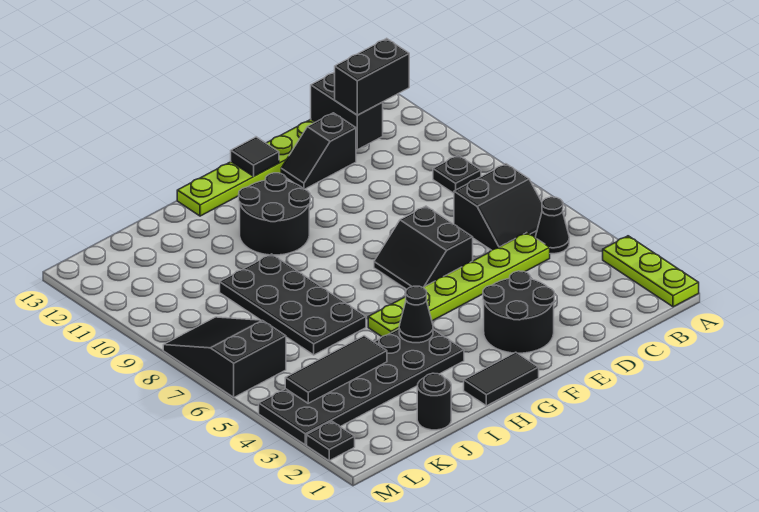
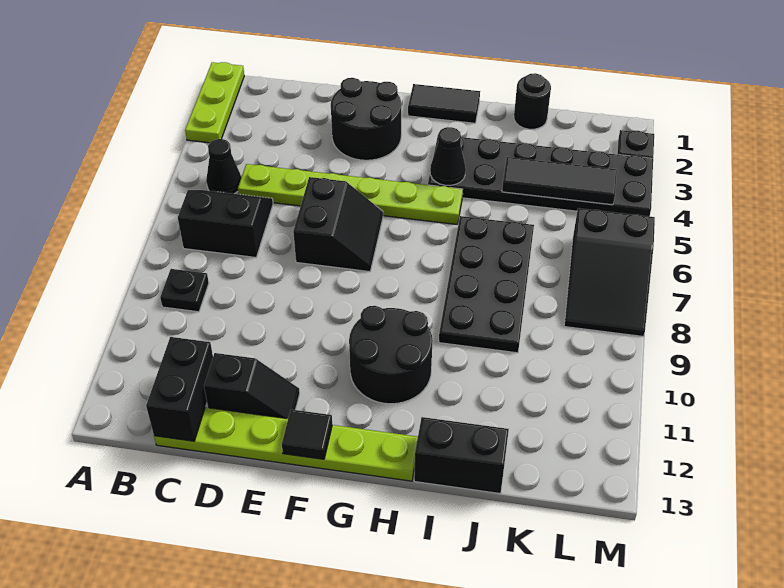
black 1x2 brick [335,38,409,115] -> black 1x2 brick moved to [414,417,509,494]

